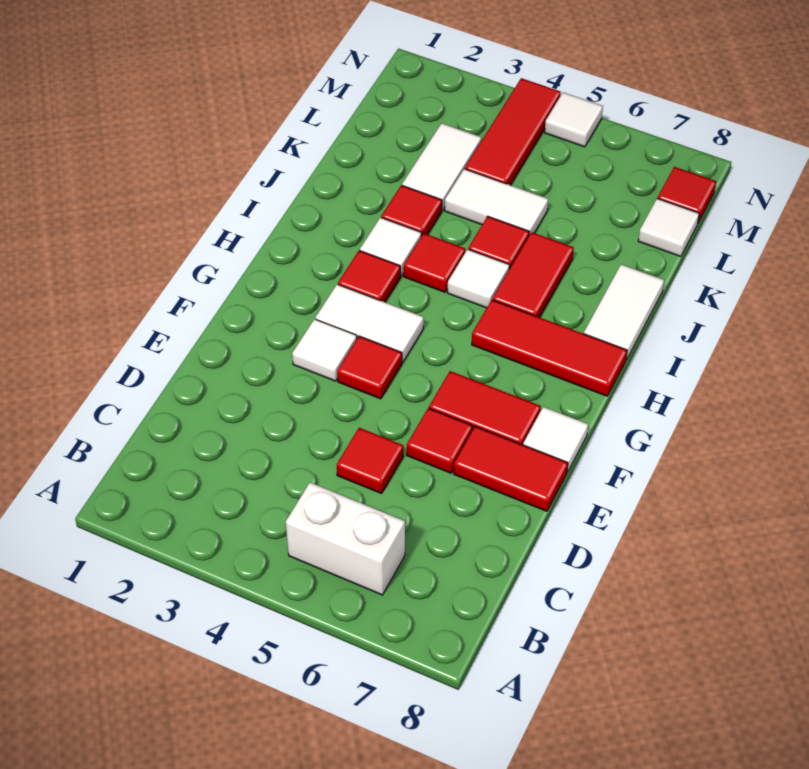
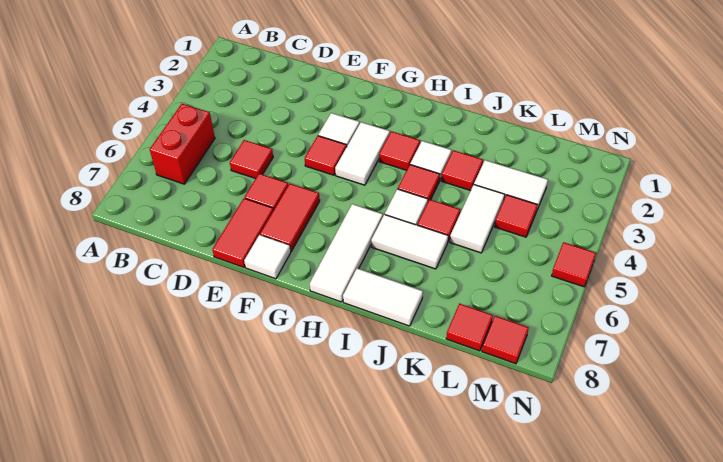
white 1x2 brick [286,482,405,595] -> red 1x2 brick [150,104,215,184]
red 1x3 tile [472,300,627,396] -> white 1x3 tile [310,204,383,302]
red 1x2 tile [493,232,574,317] -> white 1x2 tile [371,215,448,269]
red 1x3 tile [465,78,561,185] -> red 1x1 tile [495,195,538,237]
white 1x1 tile [638,198,699,257] -> red 1x1 tile [446,304,493,351]
white 1x1 tile [545,92,603,147] -> red 1x1 tile [552,242,596,287]

